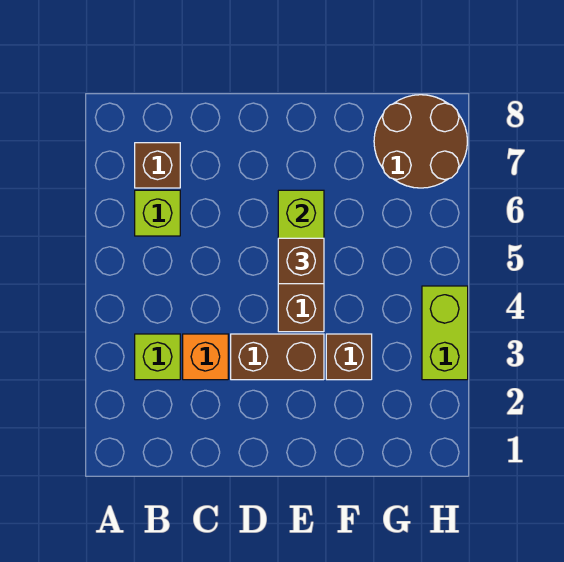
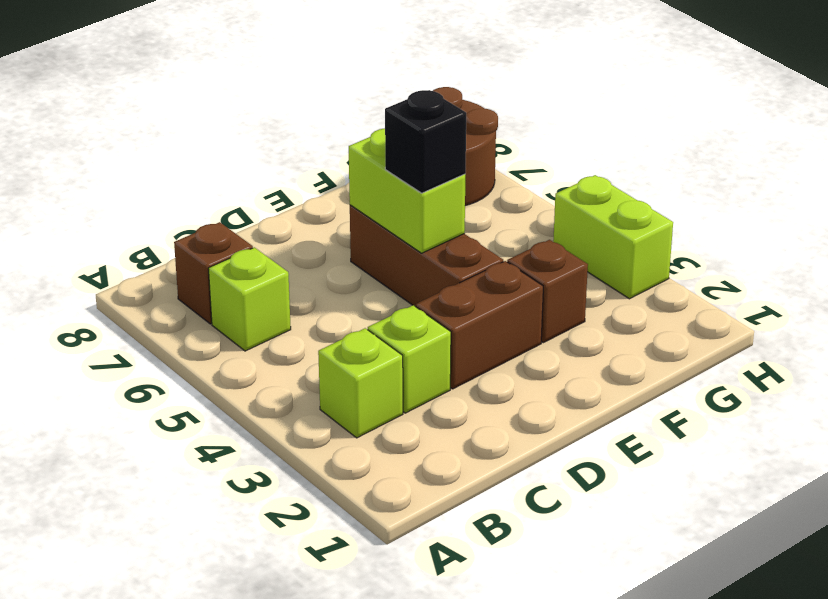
orange 1x1 brick [183,334,228,380] -> lime 1x1 brick [368,305,451,413]
brown 1x1 brick [278,238,324,284] -> black 1x1 brick [385,90,466,193]

